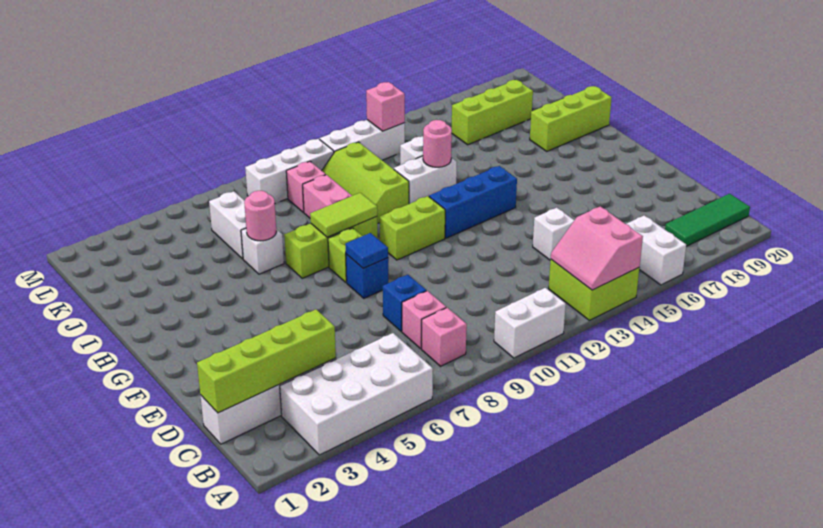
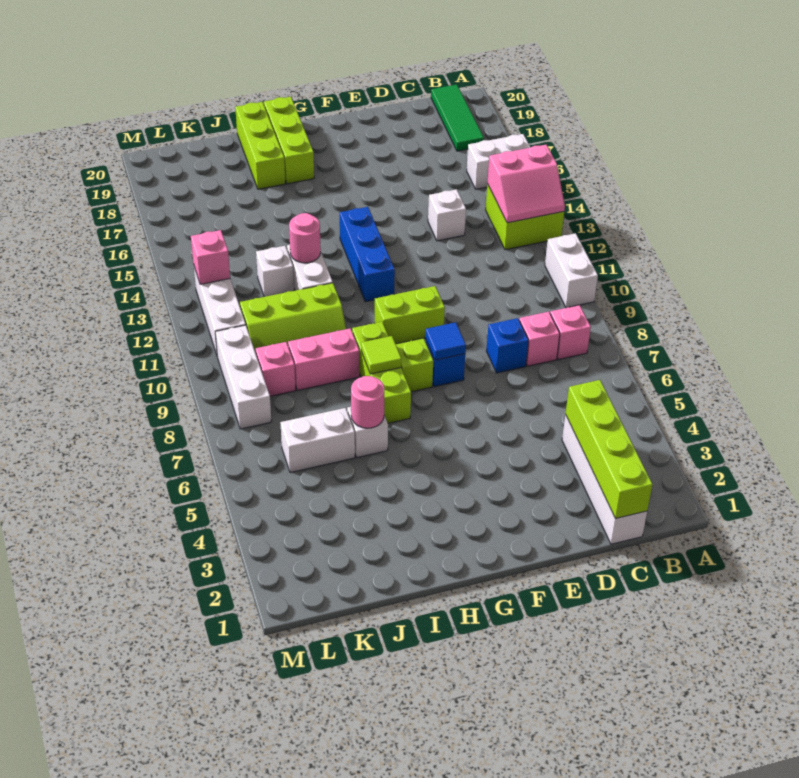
white 2x4 brick [280,333,433,455] -> none
lime 1x2 brick [379,196,445,260] -> lime 1x2 brick turned to [375,286,445,344]
lime 1x2 tile [310,193,377,237] -> lime 1x1 tile [361,336,401,374]
lime 1x3 brick [452,80,533,145] -> lime 1x3 brick moved to [264,97,314,184]

